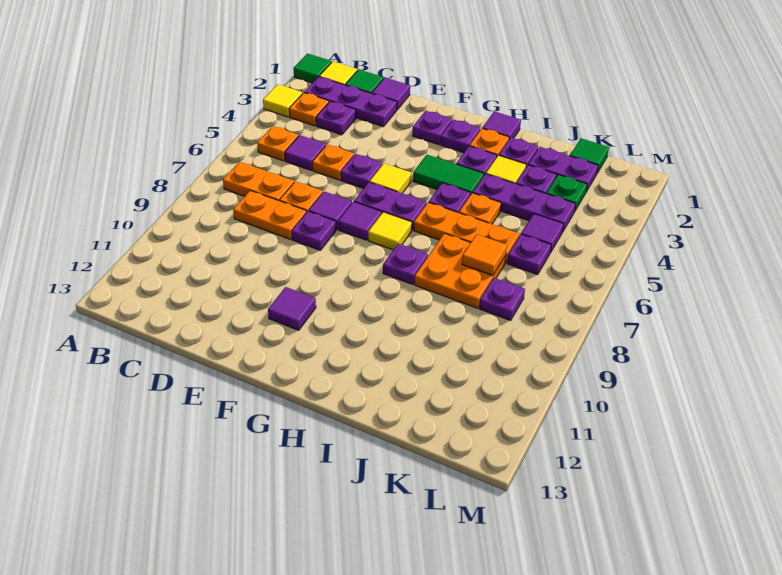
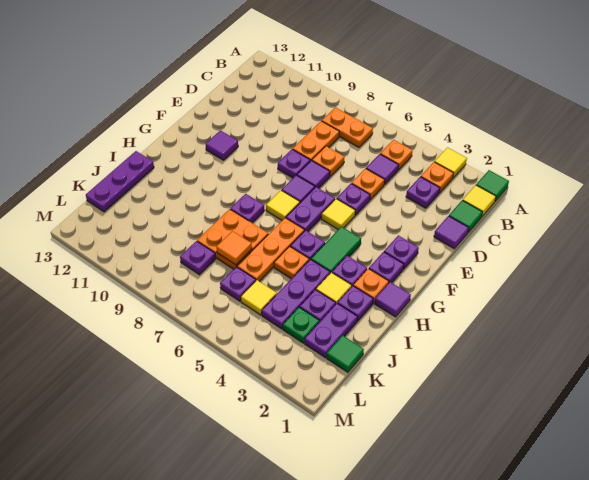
purple 1x3 plate [304,77,397,127] -> purple 1x3 plate moved to [86,151,154,212]
orange 1x2 plate [223,162,294,201] -> orange 1x2 plate turned to [322,107,373,147]
purple 1x1 tile [521,214,564,253] -> yellow 1x1 tile [241,280,277,315]

